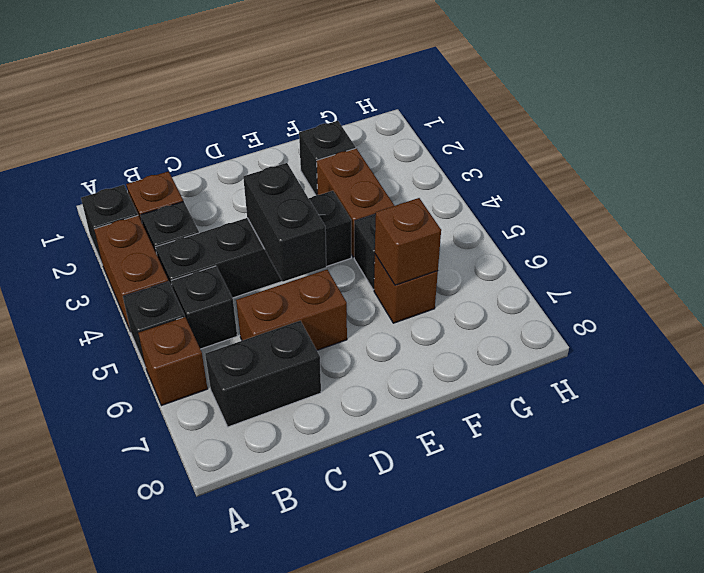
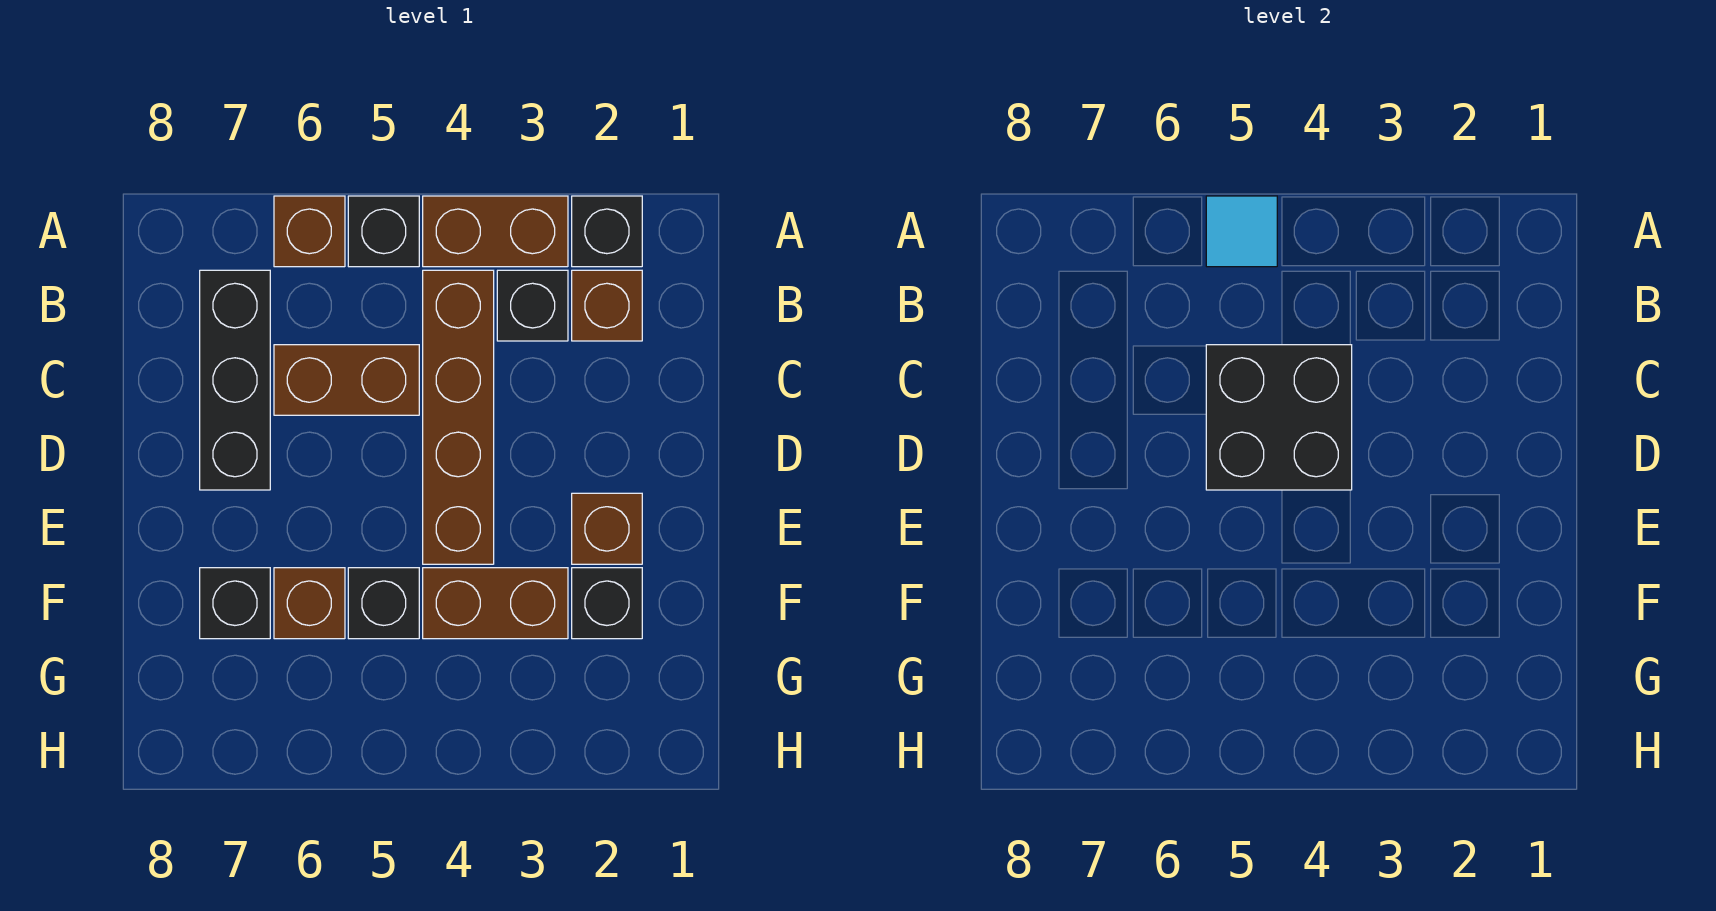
none -> cyan 1x1 tile [1206,196,1277,267]
black 1x4 brick [156,191,351,298] -> brown 1x4 brick [423,270,494,564]
black 1x1 brick [171,266,237,349] -> black 1x1 brick moved to [200,568,270,639]
black 1x2 brick [205,321,321,427] -> black 1x3 brick [200,270,270,490]
brown 1x2 brick [236,270,347,350] -> brown 1x2 brick turned to [274,345,419,415]
black 1x2 brick [243,163,326,282] -> black 2x2 brick [1206,345,1352,490]
brown 1x1 brick [375,198,441,285] -> brown 1x1 brick moved to [572,493,642,564]

